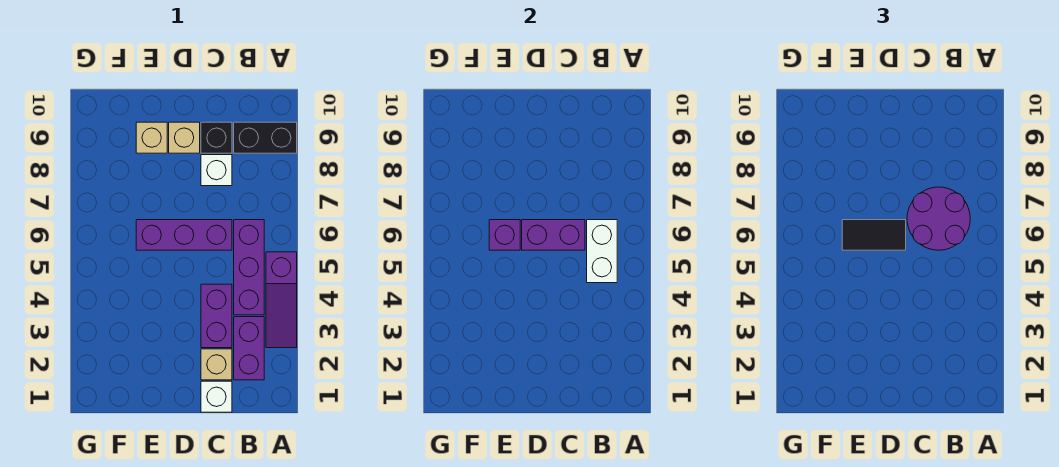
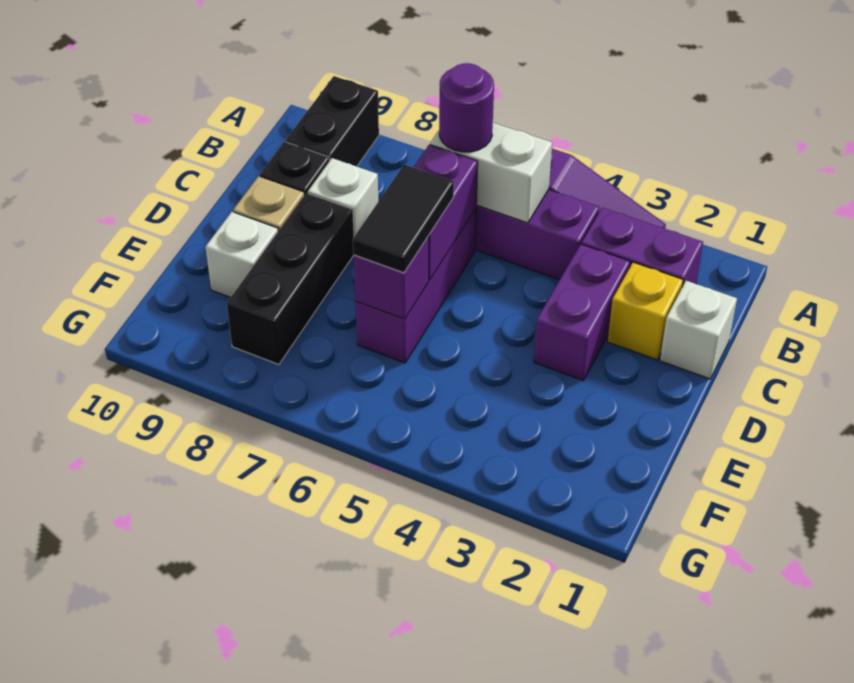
purple 2x2 round brick [907,187,970,250] -> purple 1x1 round brick [439,63,494,152]
tan 1x1 brick [201,349,232,380] -> yellow 1x1 brick [608,262,683,360]
purple 1x2 brick [201,284,232,348] -> purple 1x2 brick turned to [534,244,630,380]
none -> black 1x3 brick [227,193,354,365]
tan 1x1 brick [136,122,167,153] -> white 1x1 brick [206,212,278,298]

